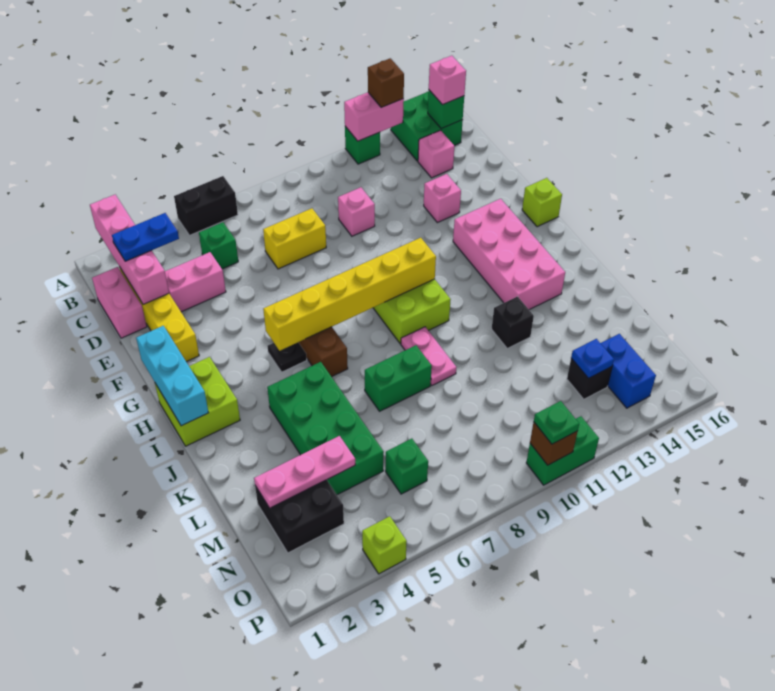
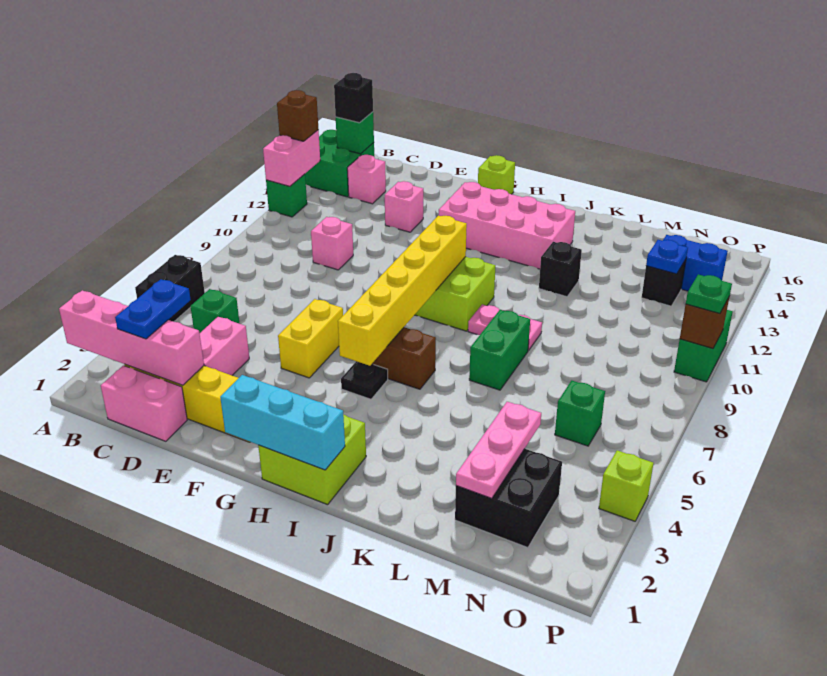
pink 1x1 brick [429,56,466,105] -> black 1x1 brick [334,73,373,123]
yellow 1x2 brick [263,208,326,269] -> yellow 1x2 brick moved to [278,299,343,378]
green 2x4 brick [267,362,384,495] -> none

